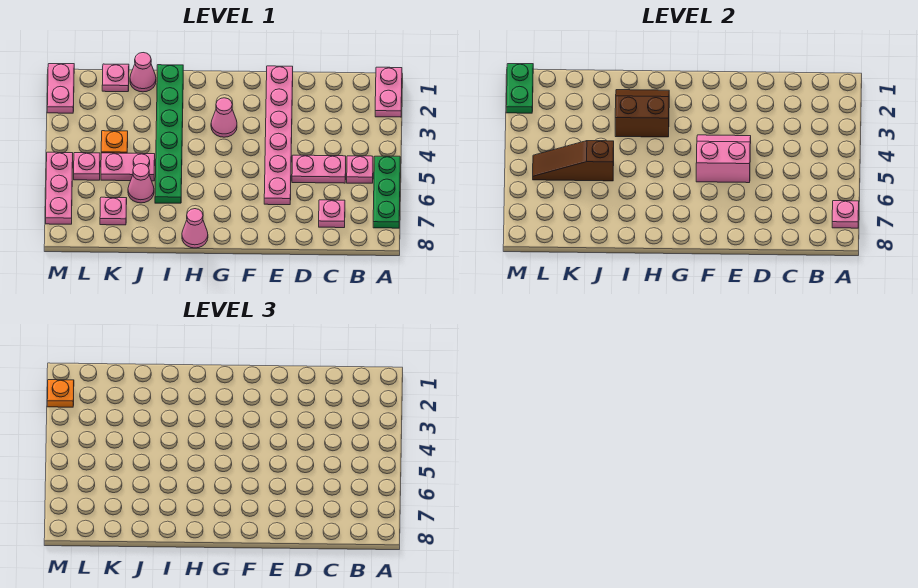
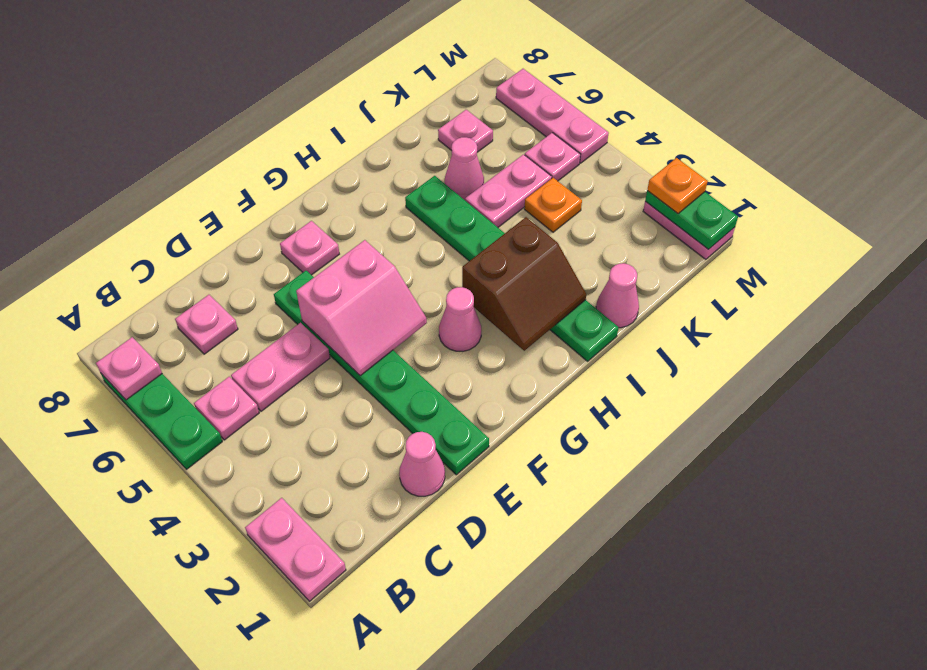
pink 1x6 plate [264,66,293,205] -> green 1x6 plate [274,271,489,475]
pink 1x1 cone [182,209,208,248] -> pink 1x1 cone moved to [399,432,445,496]
brown 1x3 slope [533,141,614,181] -> none
pink 1x1 plate [102,64,129,92] -> pink 1x1 plate moved to [280,221,339,275]

